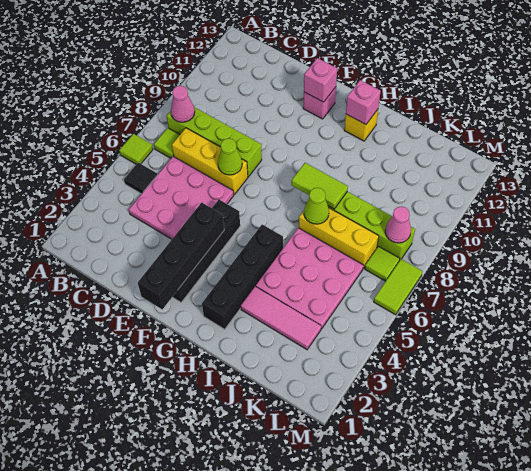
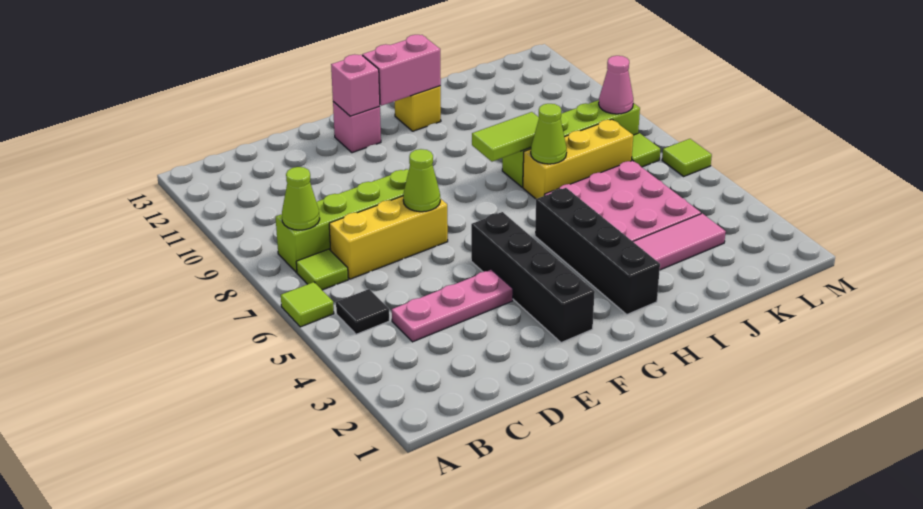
pink 1x1 cone [171,86,195,122] -> lime 1x1 cone [282,167,320,230]
pink 3x3 plate [129,157,234,239] -> pink 1x3 plate [392,270,513,342]
black 1x4 brick [138,203,224,309] -> none
pink 1x1 brick [346,80,381,124] -> pink 1x2 brick [362,35,441,106]
lime 1x2 tile [374,259,423,315] -> lime 1x1 tile [662,139,712,176]

